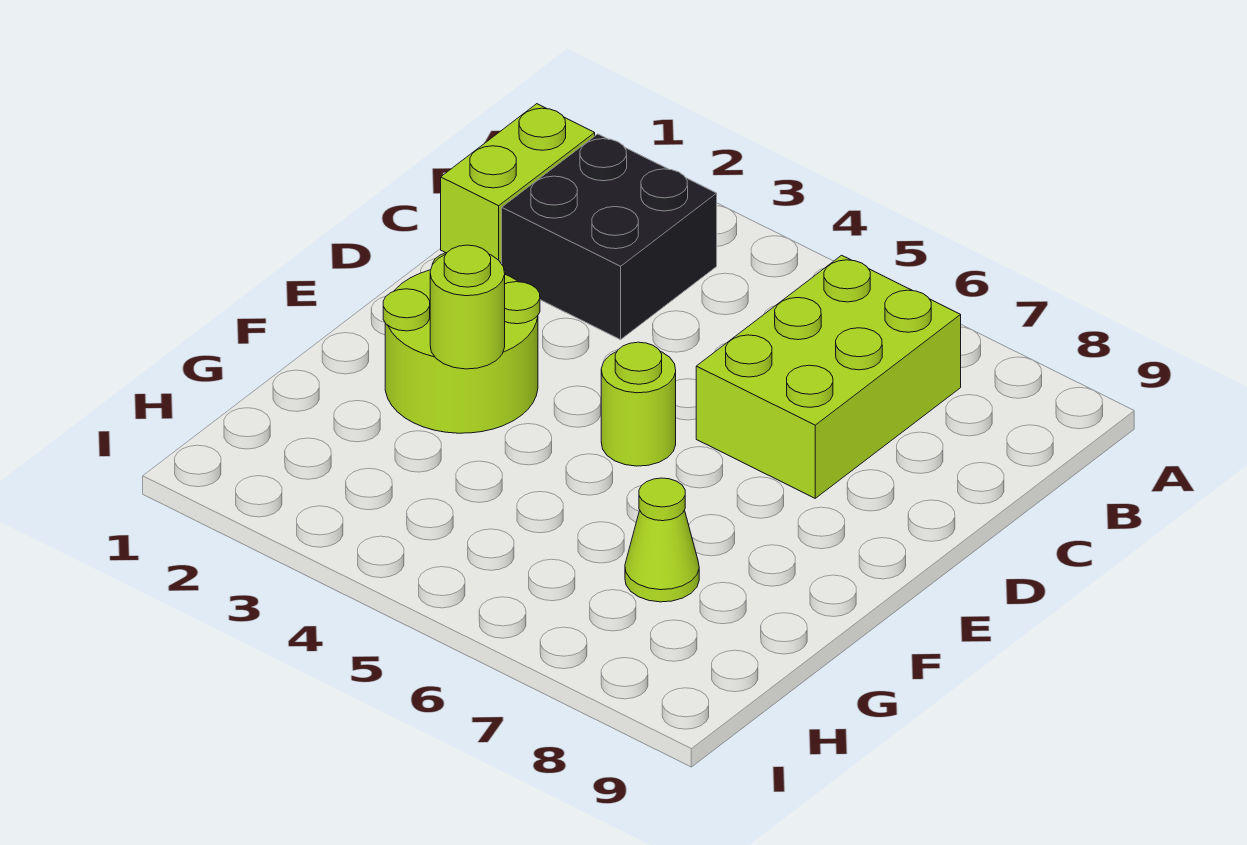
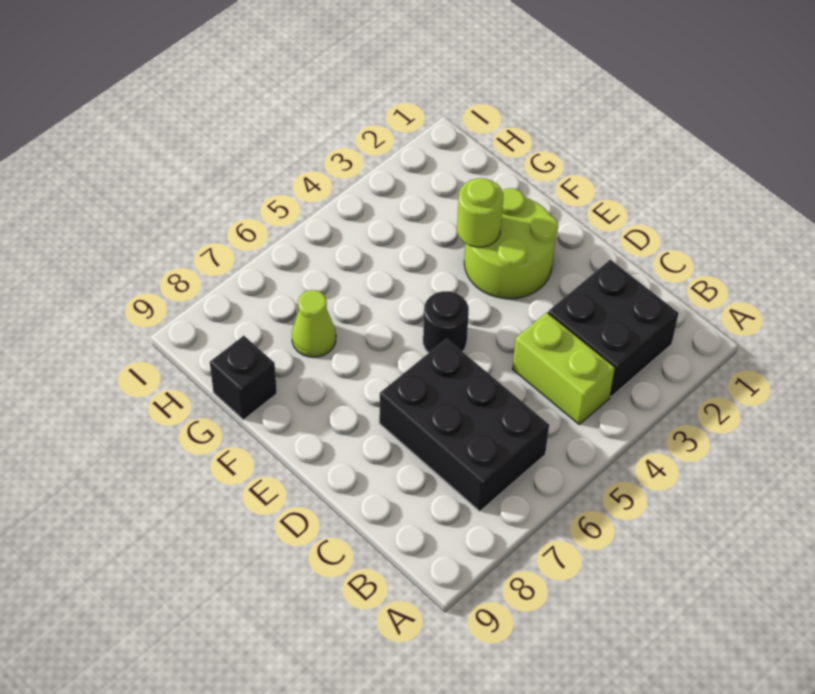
lime 1x2 brick [441,104,595,264] -> lime 1x2 brick moved to [512,312,615,424]
lime 2x3 brick [696,255,961,498] -> black 2x3 brick [379,339,549,511]
lime 1x1 round brick [601,342,676,466] -> black 1x1 round brick [423,291,469,353]
none -> black 1x1 brick [210,336,277,420]

